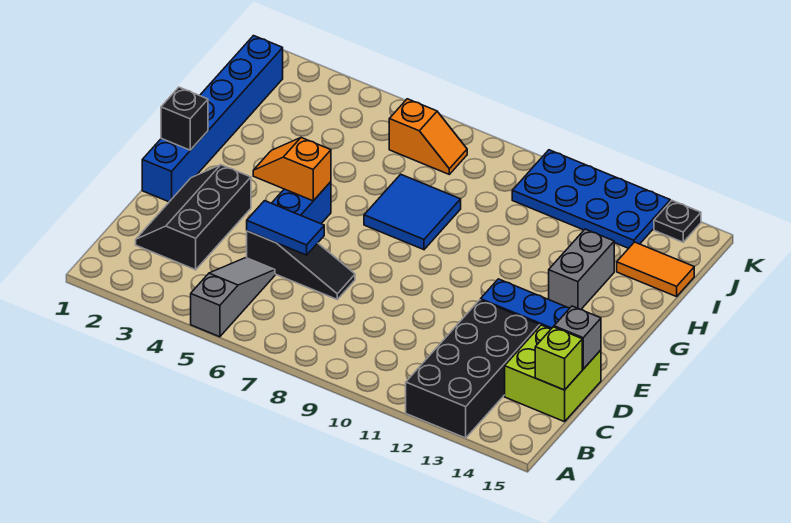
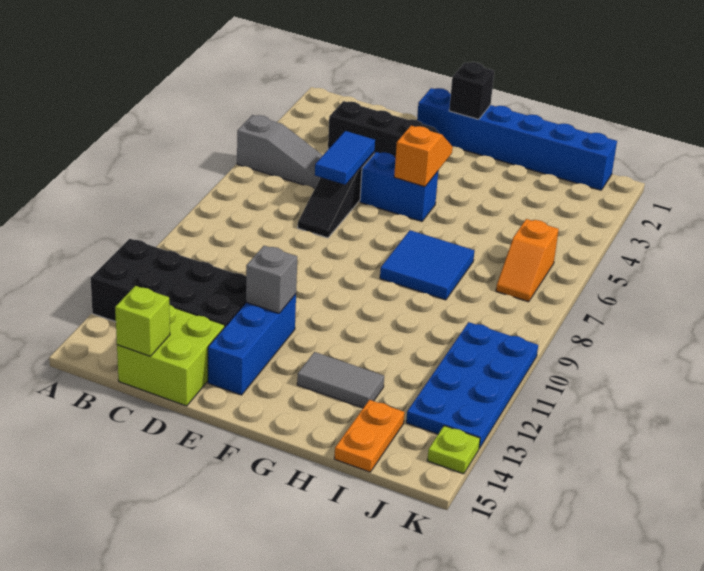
grey 1x1 brick [554,306,601,369] -> grey 1x1 brick moved to [246,246,297,313]
grey 1x2 brick [549,229,614,310] -> grey 1x2 tile [297,352,384,408]
orange 1x2 tile [617,242,694,297] -> orange 1x2 plate [334,400,405,472]
black 1x1 plate [654,201,701,242] -> lime 1x1 plate [427,426,480,474]

